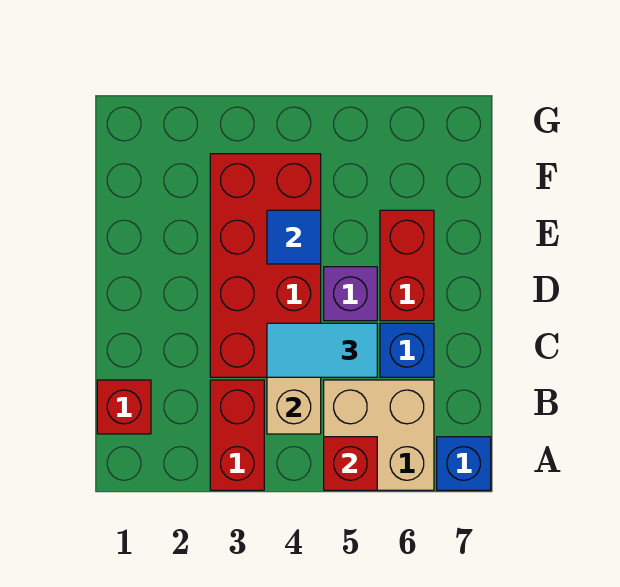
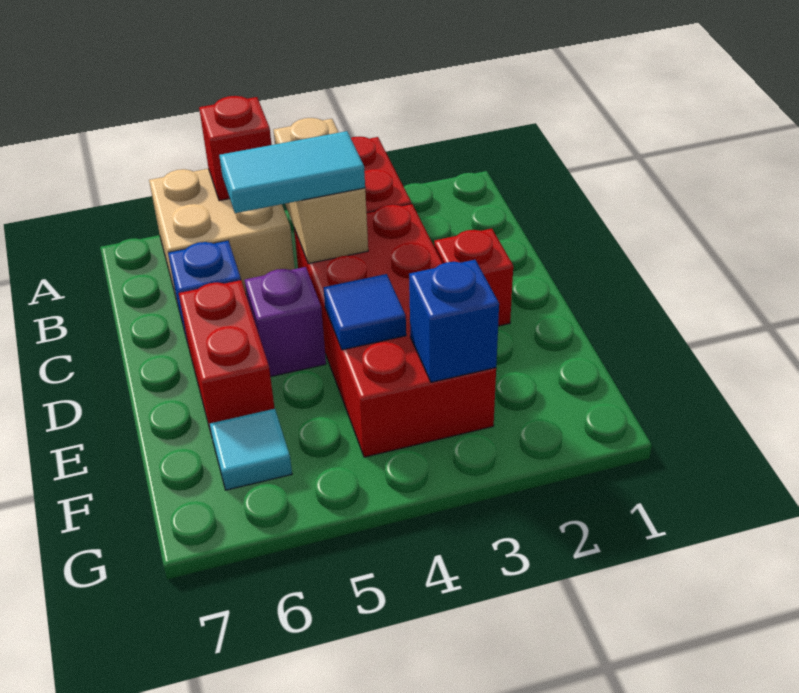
blue 1x1 brick [437,437,491,490] -> blue 1x1 brick moved to [409,260,499,382]
red 1x1 brick [97,380,151,434] -> red 1x1 brick moved to [434,229,513,326]
none -> cyan 1x1 tile [210,409,292,490]

